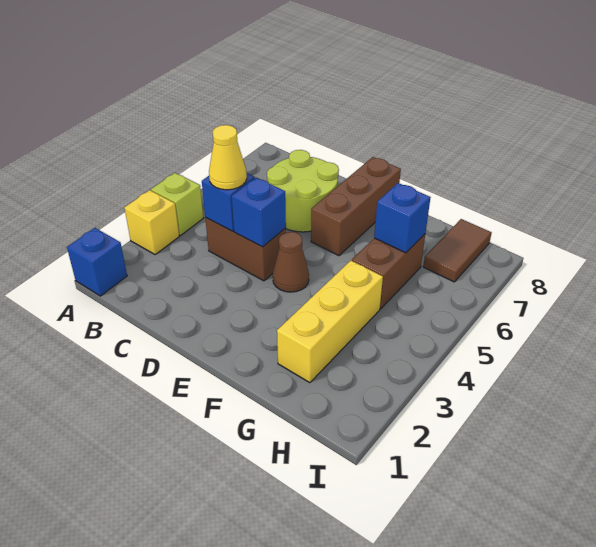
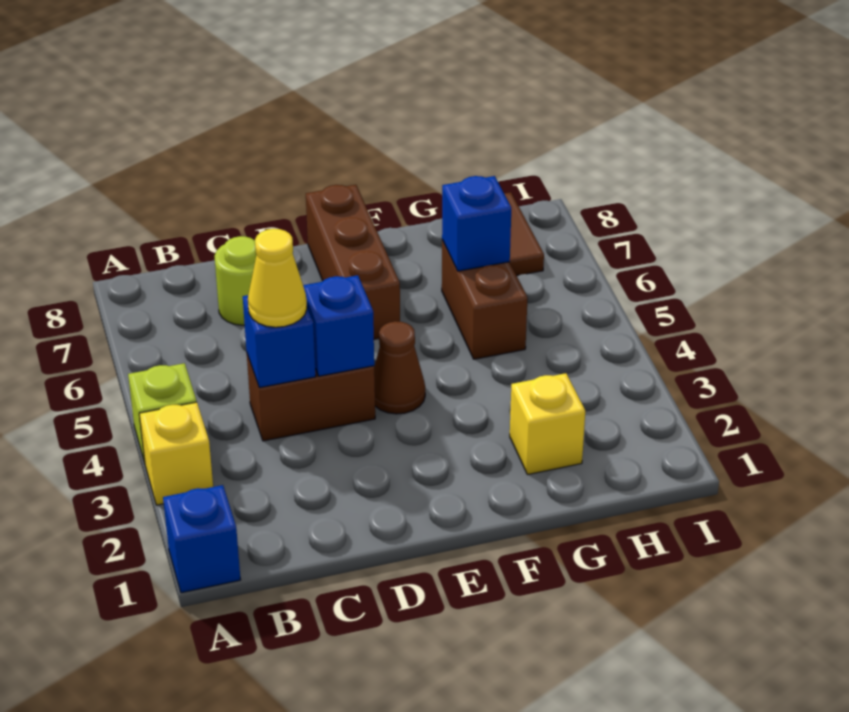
lime 2x2 round brick [267,150,339,232] -> lime 1x1 round brick [214,236,256,325]
yellow 1x3 brick [277,261,383,383] -> yellow 1x1 brick [510,373,585,475]

